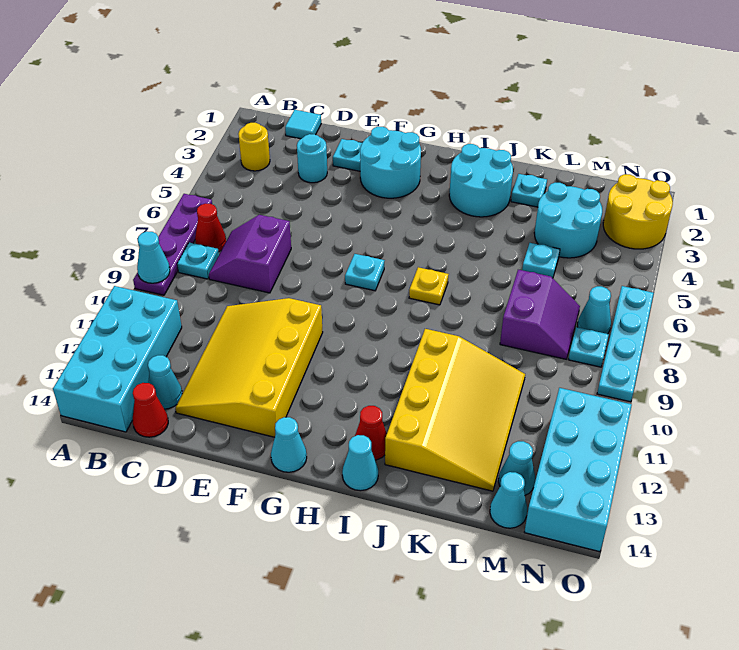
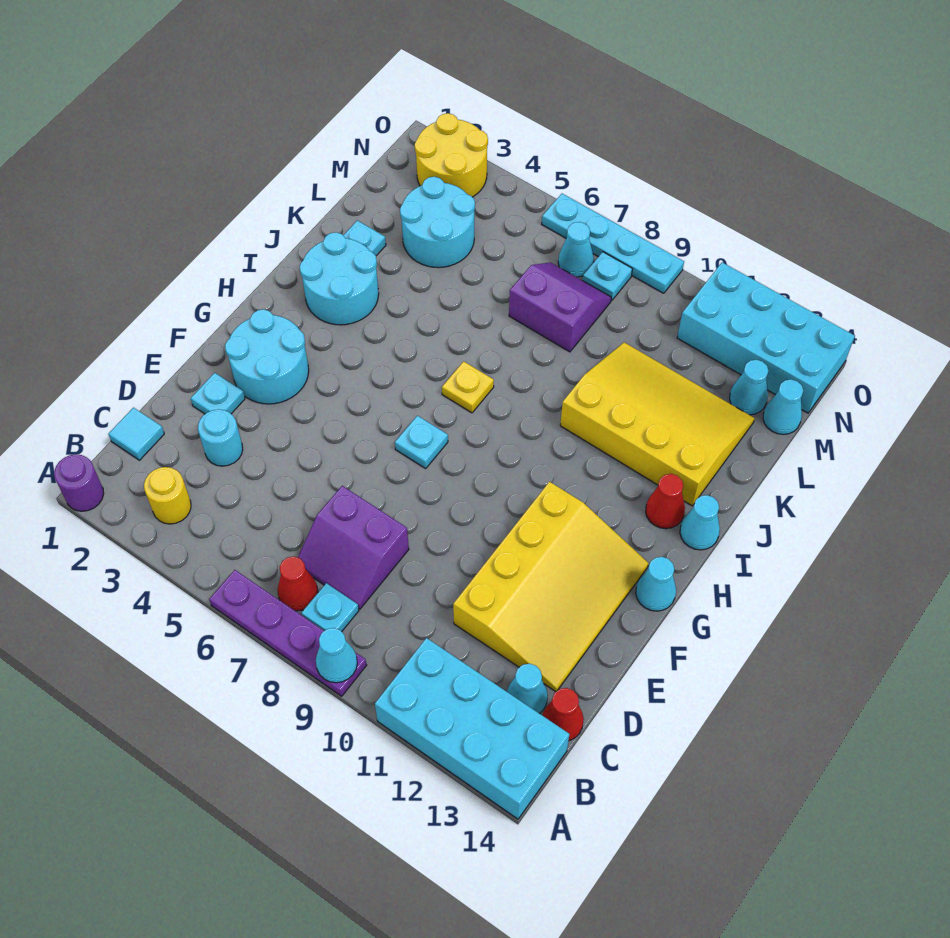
none -> purple 1x1 round brick [54,454,104,511]
yellow 3x4 slope [175,298,323,437] -> yellow 3x4 slope turned to [453,482,649,691]
cyan 1x1 plate [522,243,560,278] -> none

